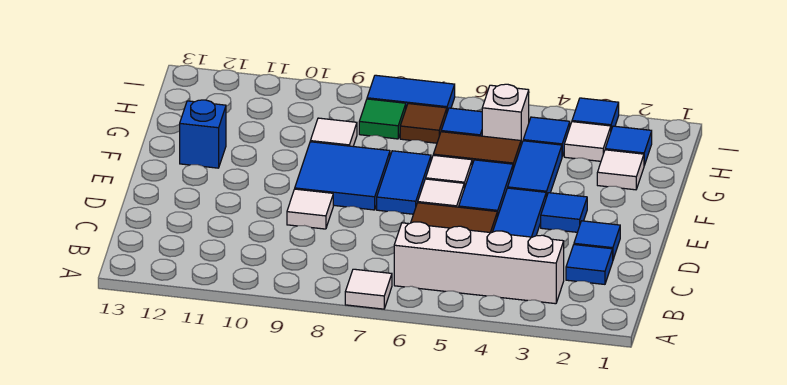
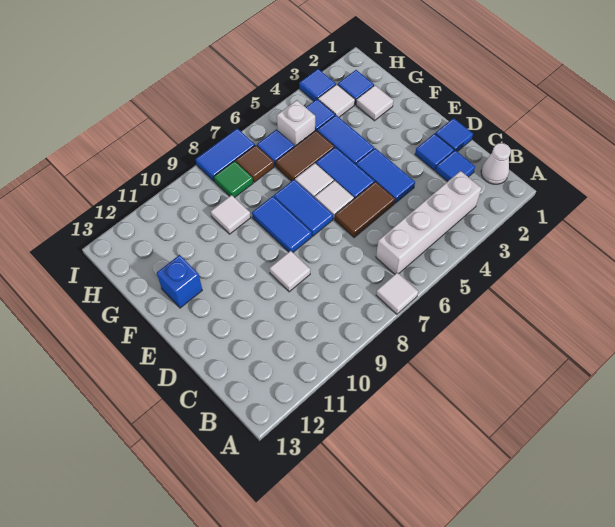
none -> white 1x1 cone [481,143,511,184]
blue 1x1 tile [541,193,587,232] -> blue 1x1 tile moved to [435,118,473,152]
blue 2x2 tile [295,142,390,210] -> blue 1x2 tile [252,196,312,252]

